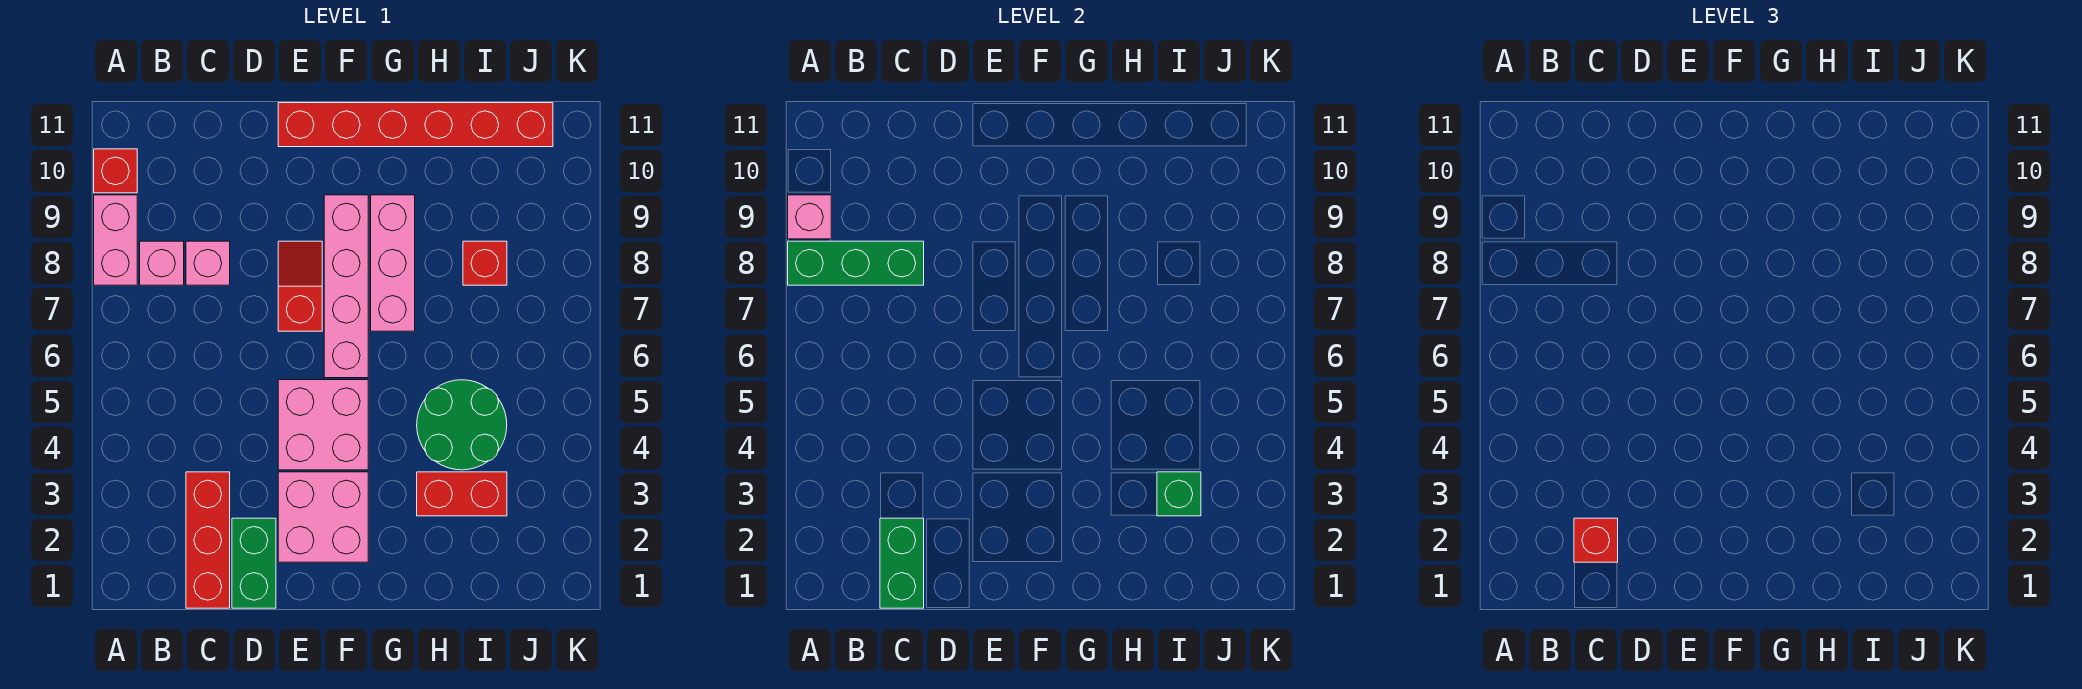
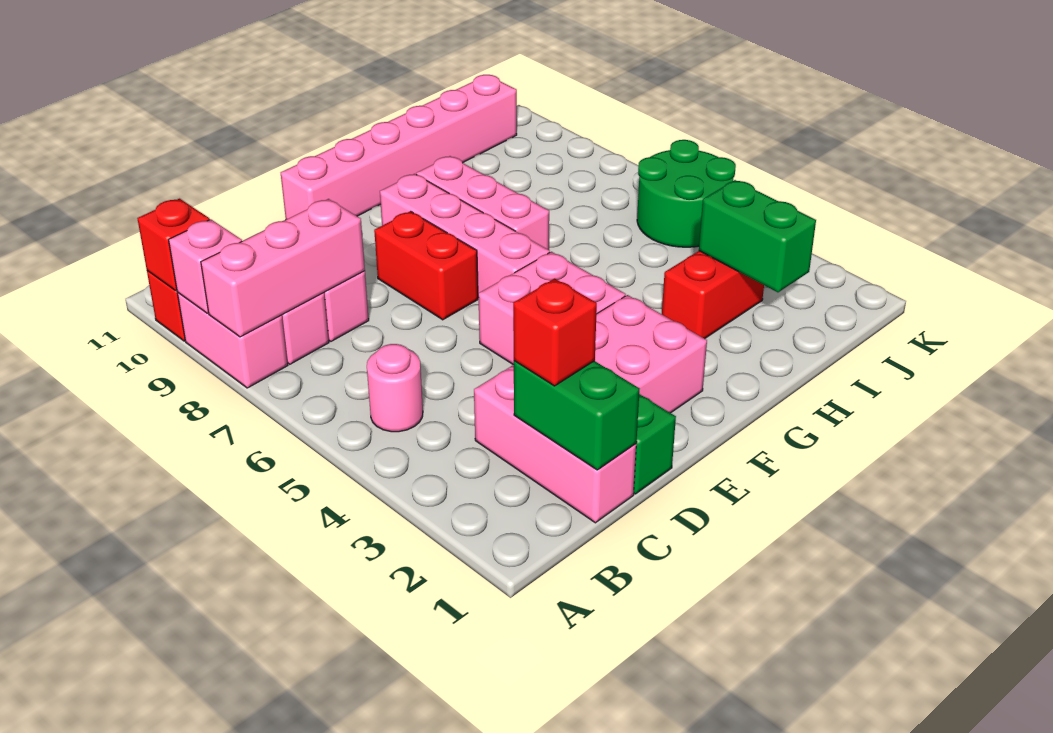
green 1x3 brick [788,241,924,285] -> pink 1x3 brick [201,199,365,337]
none -> pink 1x1 round brick [367,344,423,432]
red 1x3 brick [186,472,230,608] -> pink 1x3 brick [474,366,636,523]
red 1x2 slope [278,241,322,331] -> red 1x2 brick [374,211,478,320]
red 1x6 brick [278,103,553,147] -> pink 1x6 brick [281,75,517,220]
green 2x2 round brick [417,380,507,470] -> green 2x2 round brick moved to [637,140,736,247]
green 1x1 brick [1157,472,1201,516] -> green 1x2 brick [699,180,816,292]
red 1x1 brick [463,241,507,285] -> red 1x1 brick moved to [137,199,210,290]

